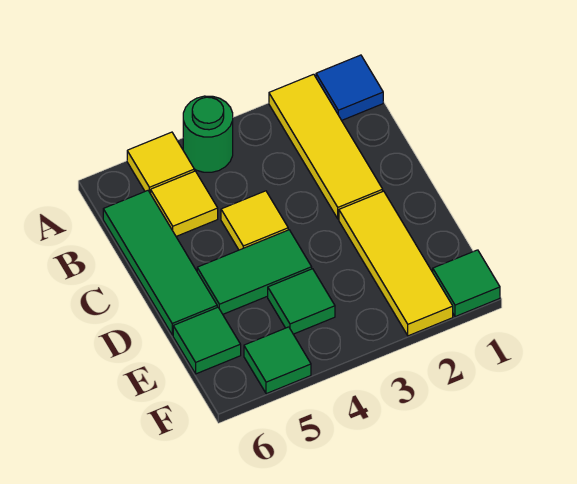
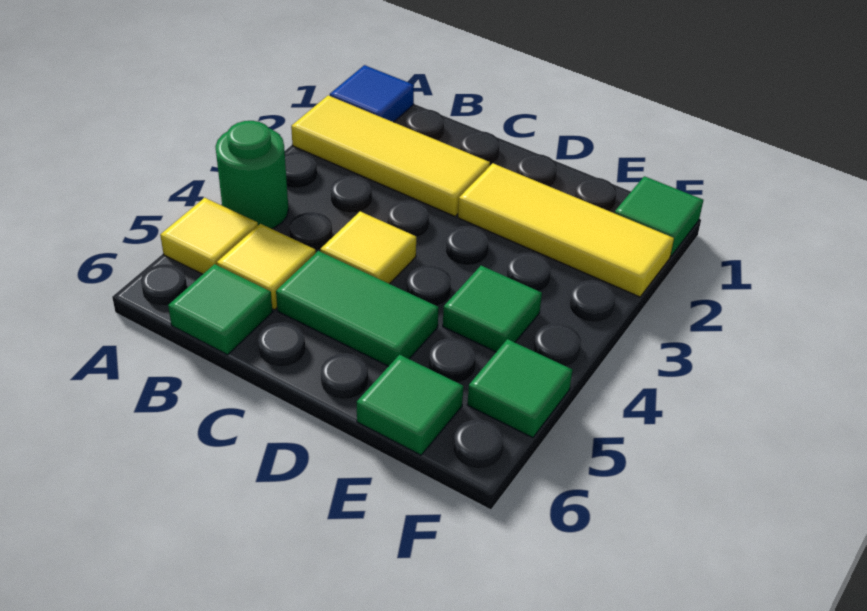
green 1x3 tile [103,191,217,335] -> green 1x1 tile [168,264,272,355]
green 1x2 tile [197,230,312,314] -> green 1x2 tile turned to [276,251,439,366]

